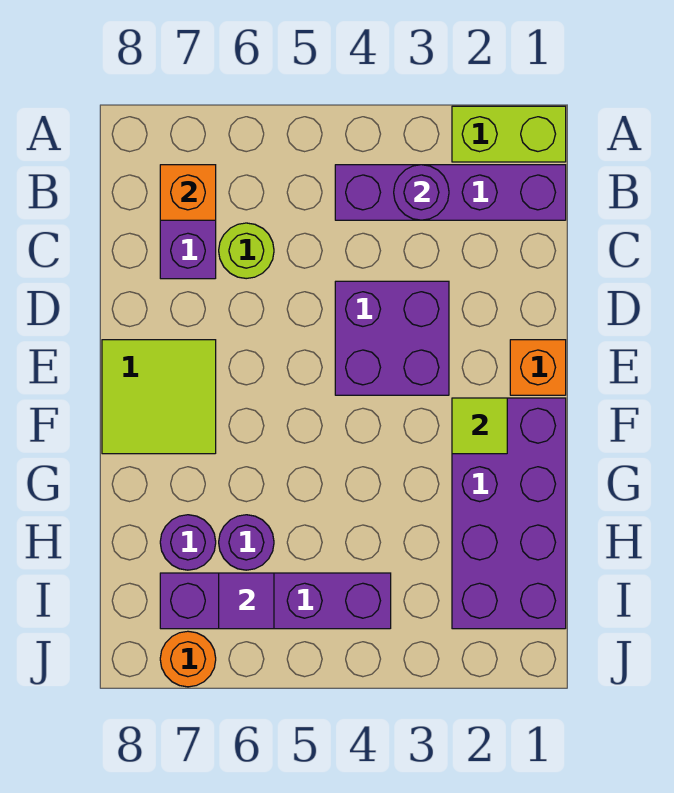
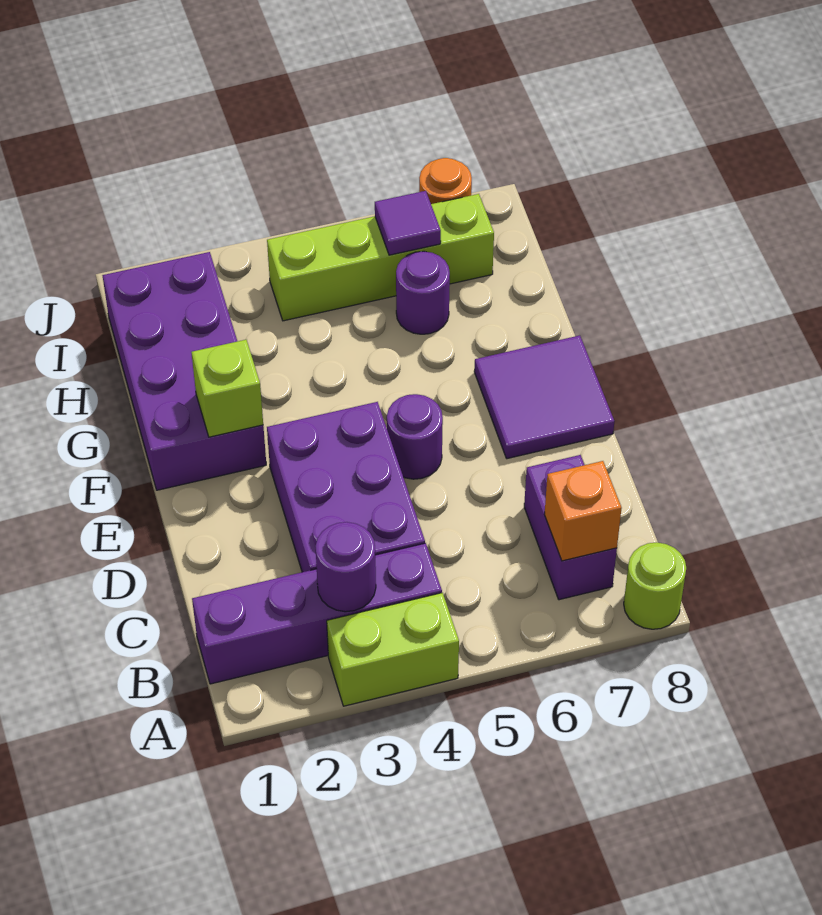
lime 1x2 brick [452,106,566,162] -> lime 1x2 brick moved to [327,593,459,706]
lime 1x1 round brick [219,223,274,279] -> lime 1x1 round brick moved to [624,542,686,629]
purple 2x2 brick [335,281,449,395] -> purple 2x3 brick [267,402,425,572]
orange 1x1 brick [510,340,566,395] -> none
lime 2x2 tile [102,340,216,454] -> purple 2x2 tile [474,335,614,459]
lime 1x1 tile [452,398,507,454] -> lime 1x1 brick [191,340,263,437]
purple 1x1 round brick [160,515,216,570] -> purple 1x1 round brick moved to [387,394,443,479]
purple 1x4 brick [160,573,391,629] -> lime 1x4 brick [267,194,494,321]

